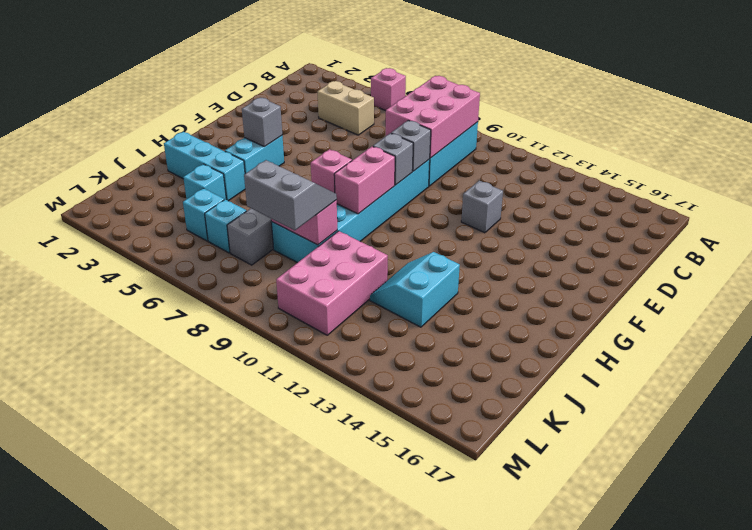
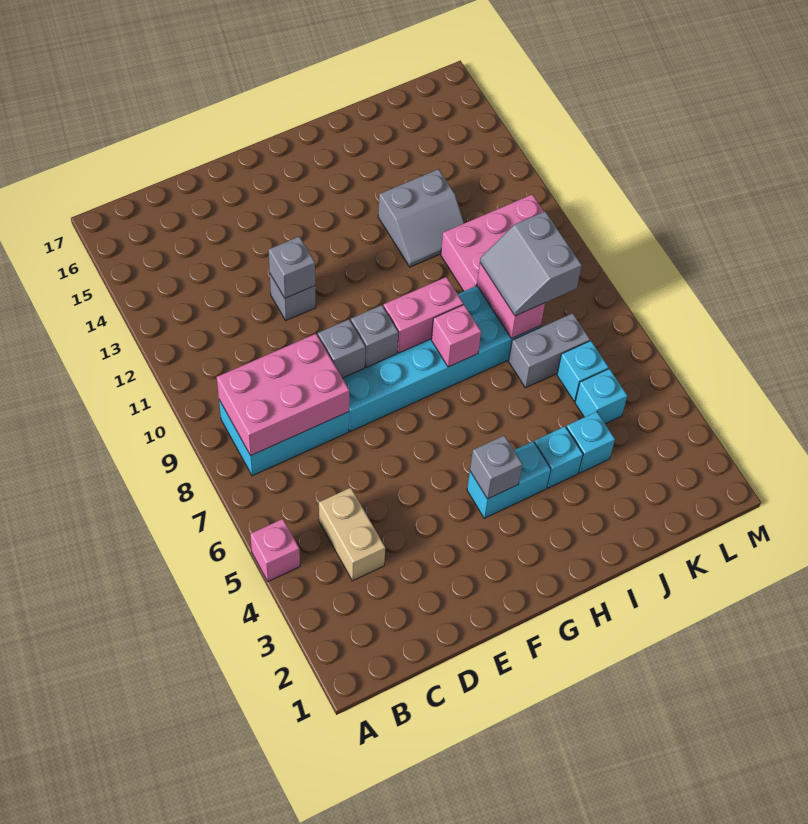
none -> grey 1x1 brick [269,237,315,298]
cyan 1x3 brick [164,132,245,201] -> cyan 1x1 brick [534,427,583,488]
cyan 2x2 slope [370,252,460,327] -> grey 2x2 slope [378,169,464,267]

